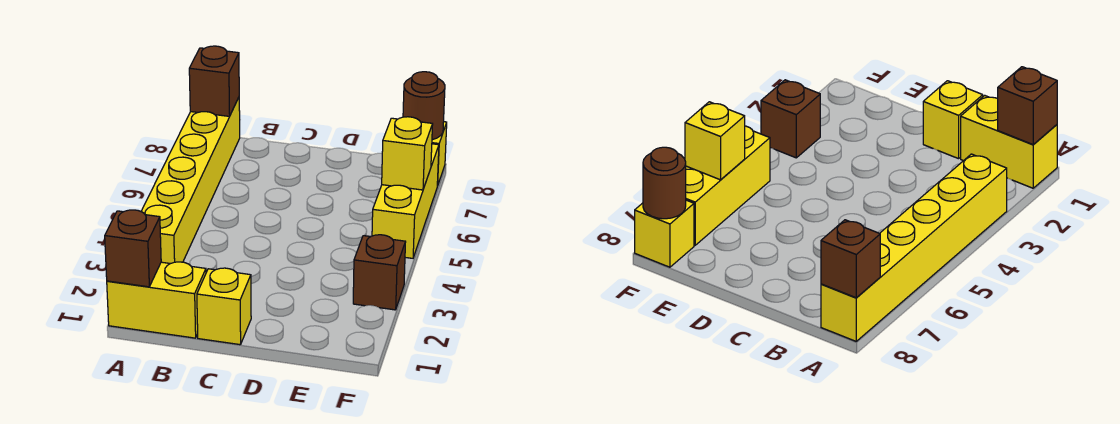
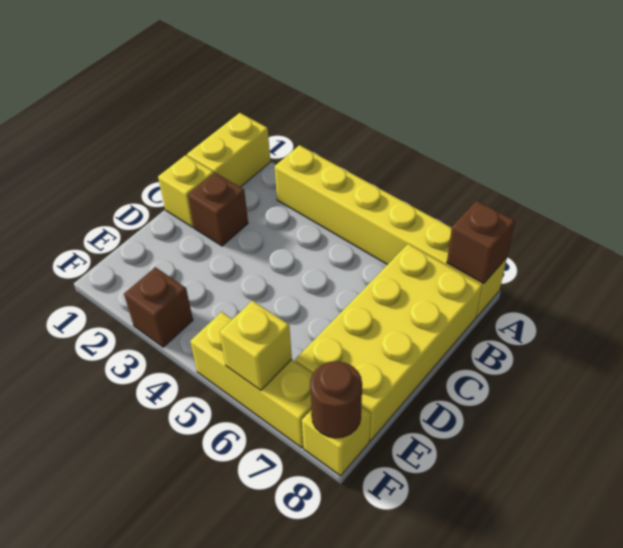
brown 1x1 brick [105,210,161,287] -> brown 1x1 brick moved to [188,173,248,246]
none -> yellow 2x4 brick [295,244,482,441]

